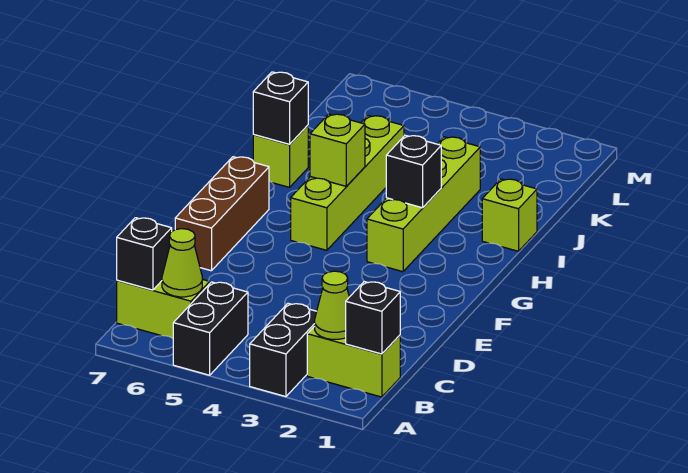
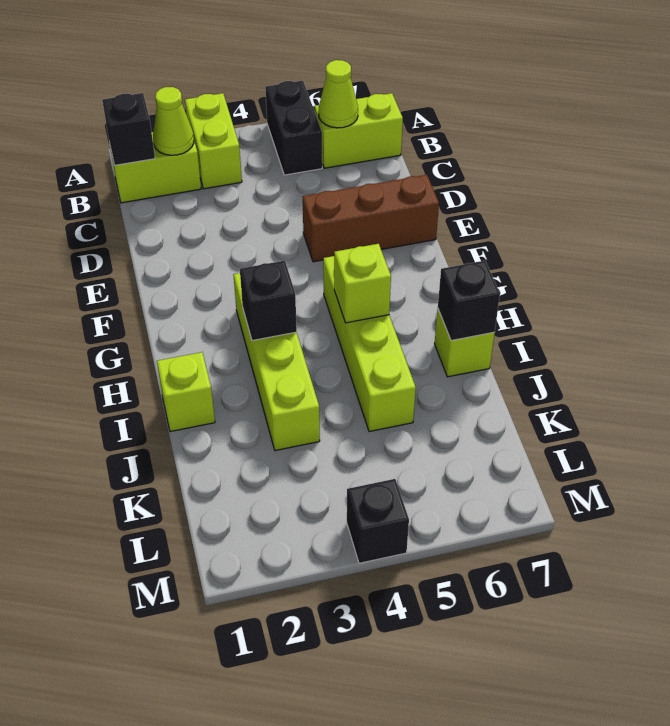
black 1x2 brick [250,303,317,397] -> lime 1x2 brick [185,93,242,189]
black 1x1 brick [117,218,172,290] -> black 1x1 brick moved to [347,479,409,563]
brown 1x3 brick [175,157,269,271] -> brown 1x3 brick turned to [303,175,439,262]

